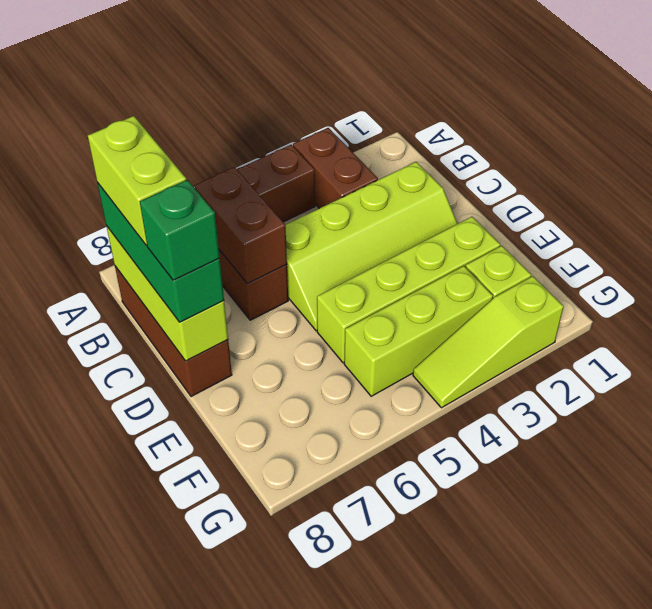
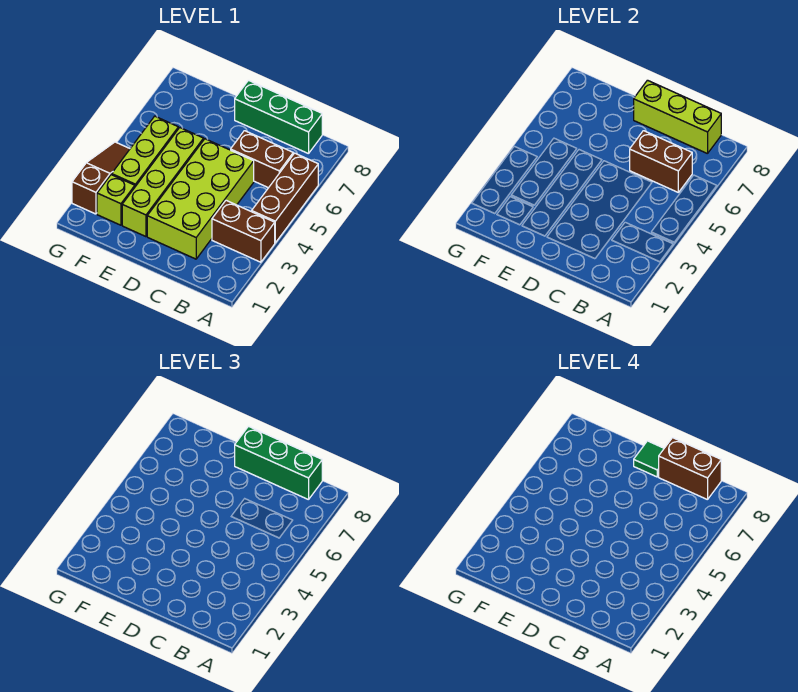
brown 1x3 brick [115,266,232,397] -> green 1x3 brick [235,80,322,154]
lime 1x2 brick [88,116,186,245] -> brown 1x2 brick [659,438,721,500]
lime 2x4 slope [285,162,457,331] -> lime 2x4 brick [147,139,254,259]
green 1x1 brick [140,180,220,280] -> green 1x1 tile [634,441,664,477]
lime 1x3 slope [413,276,564,408] -> brown 1x3 slope [72,142,130,214]

